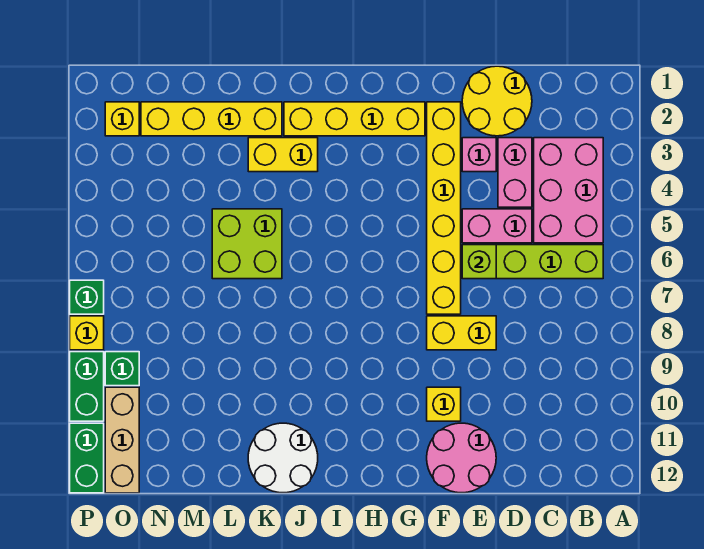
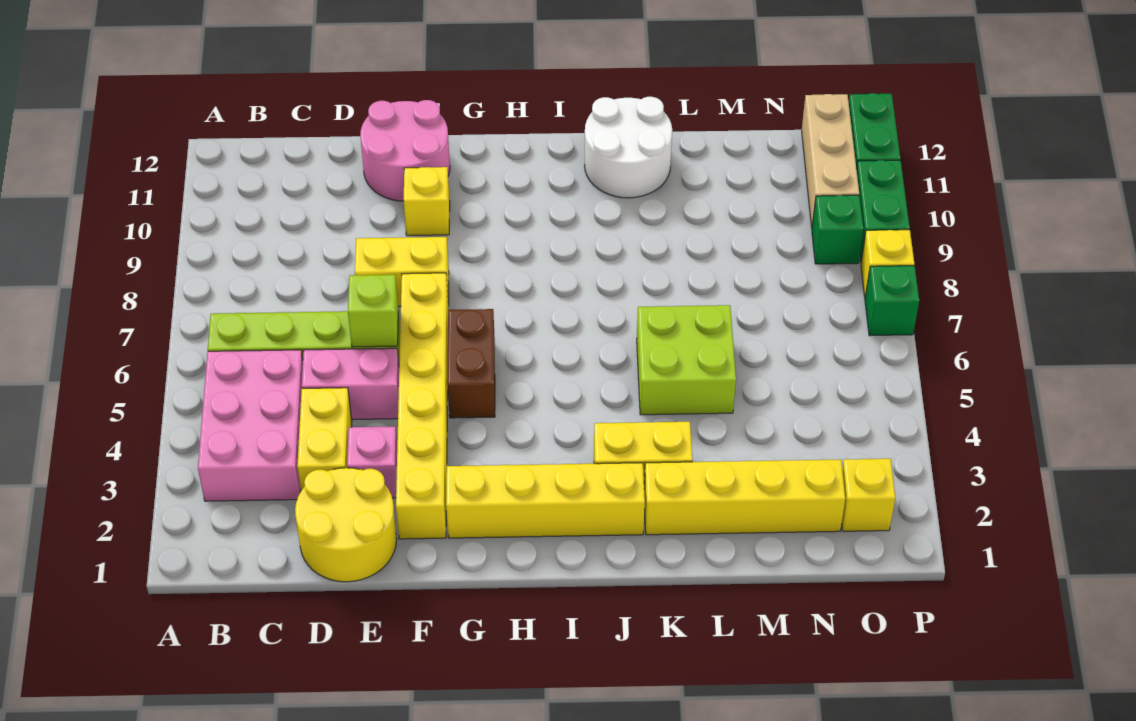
pink 1x2 brick [498,138,532,207] -> yellow 1x2 brick [297,388,352,490]
none -> brown 1x2 brick [447,309,495,418]

